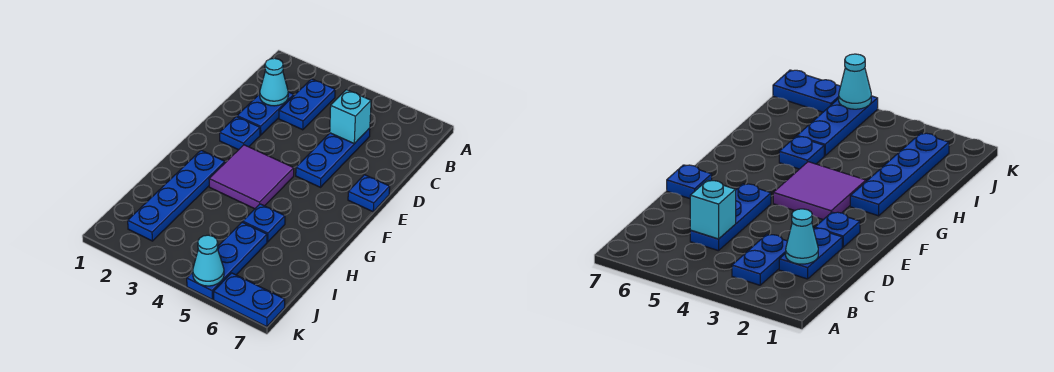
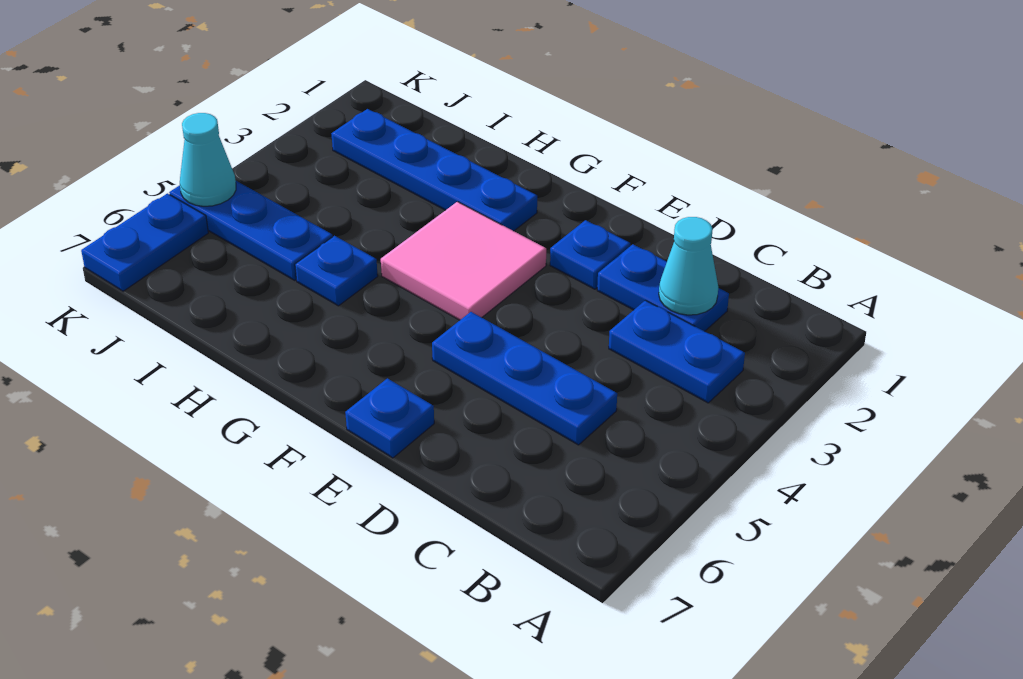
cyan 1x1 brick [330,90,371,144] -> none
purple 2x2 tile [209,145,294,209] -> pink 2x2 tile [381,202,546,320]

